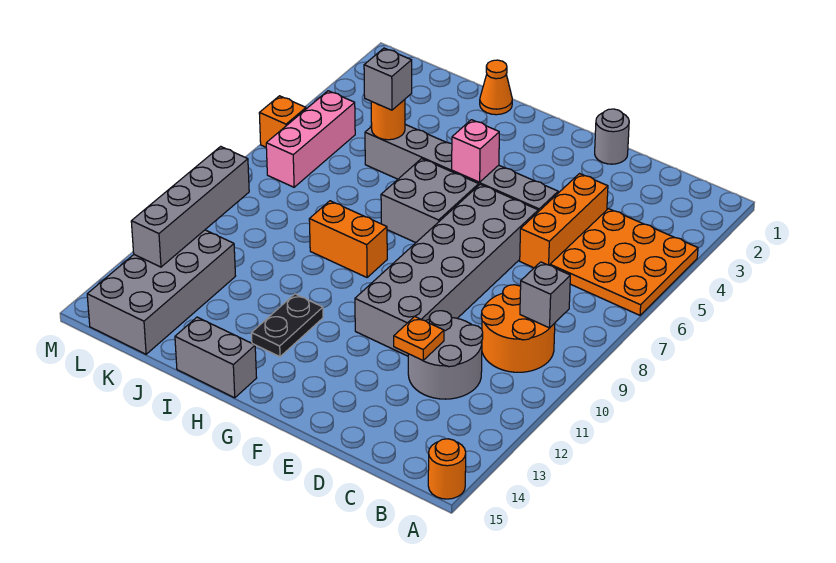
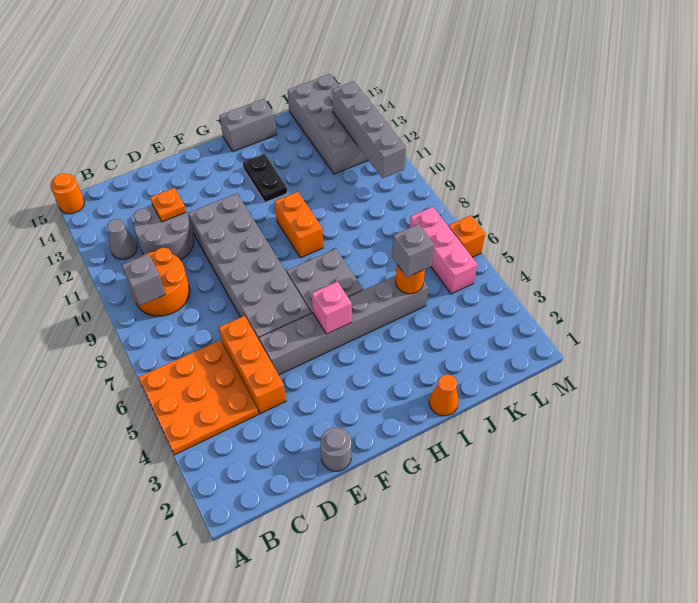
none -> grey 1x1 cone [107,219,137,259]
orange 1x2 brick [309,201,387,277] -> orange 1x2 brick turned to [275,192,323,258]

